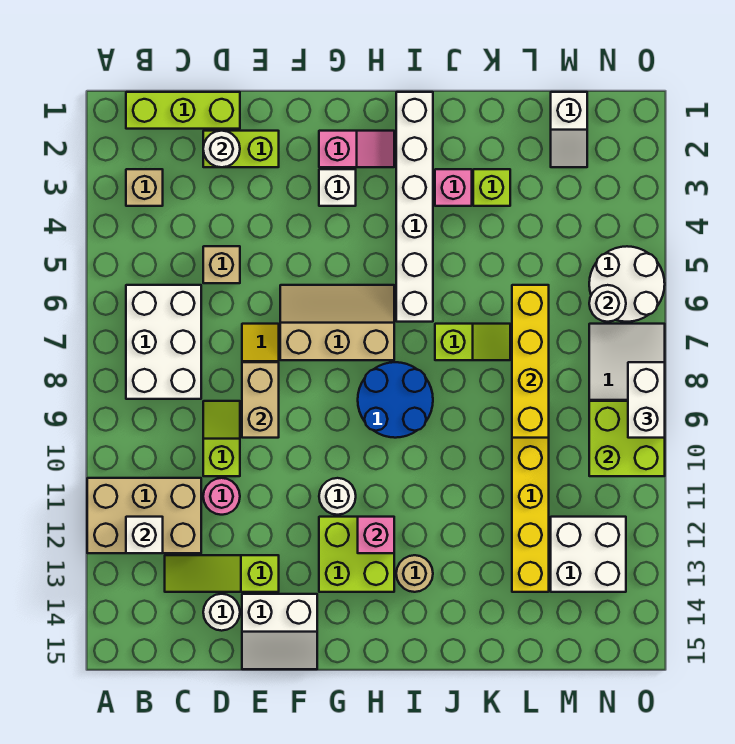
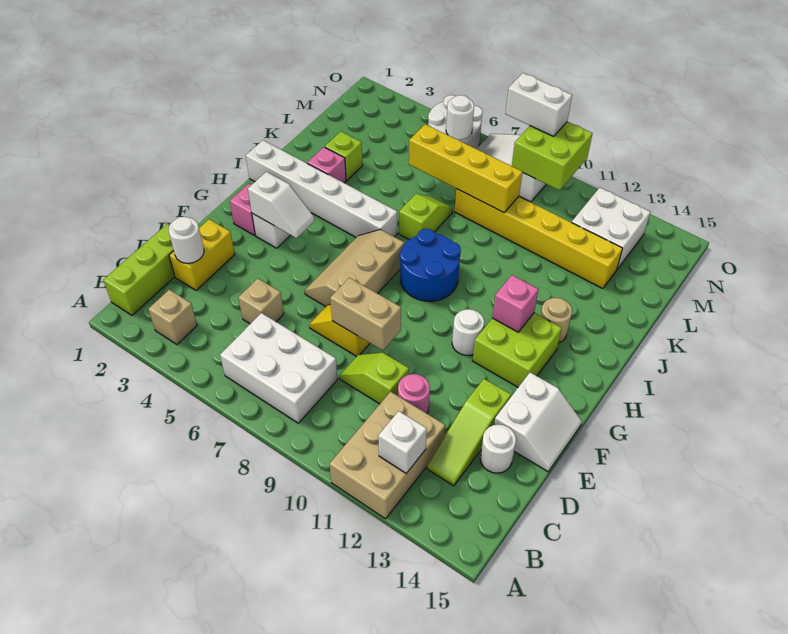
lime 1x2 brick [203,131,279,167] -> yellow 1x2 brick [169,219,235,291]
white 1x2 slope [551,92,587,167] -> white 1x2 slope moved to [248,172,314,238]

